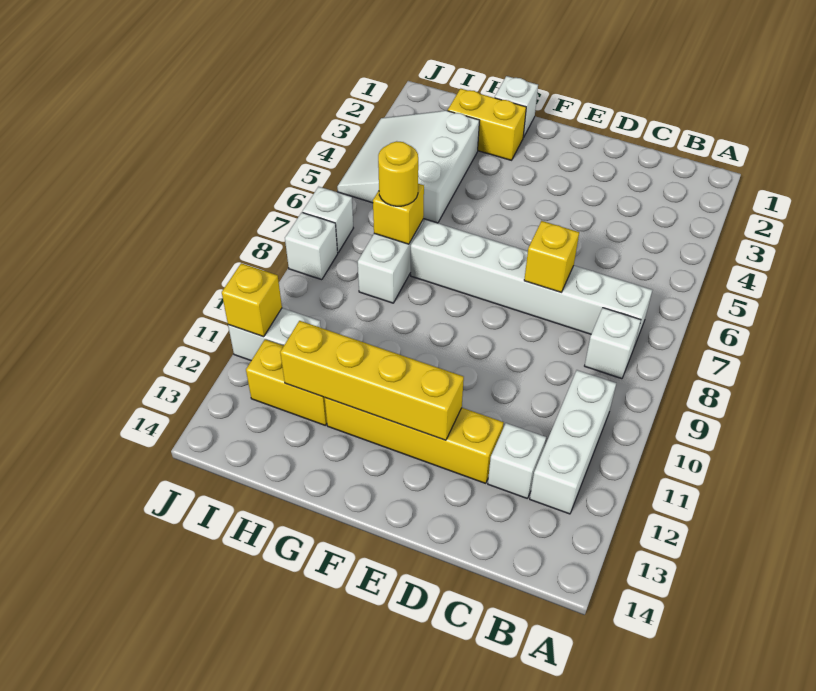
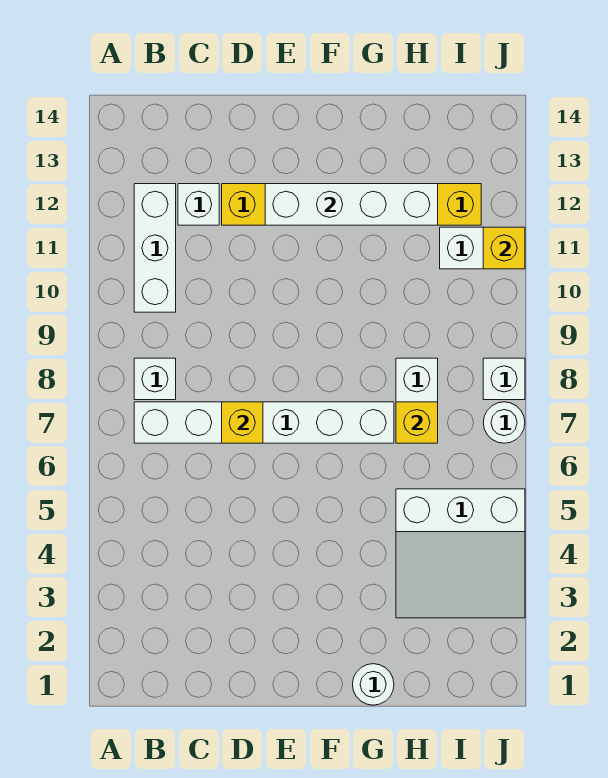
yellow 1x4 brick [280,321,464,440] -> white 1x4 brick [265,184,438,225]
white 1x1 brick [495,76,538,137] -> white 1x1 round brick [353,664,394,705]
yellow 1x2 brick [448,89,526,160] -> none
white 3x3 slope [337,111,479,223] -> white 3x3 slope turned to [396,489,525,618]
yellow 1x1 round brick [378,141,418,206] -> none
white 1x1 brick [302,187,353,253] -> white 1x1 round brick [483,402,525,443]

